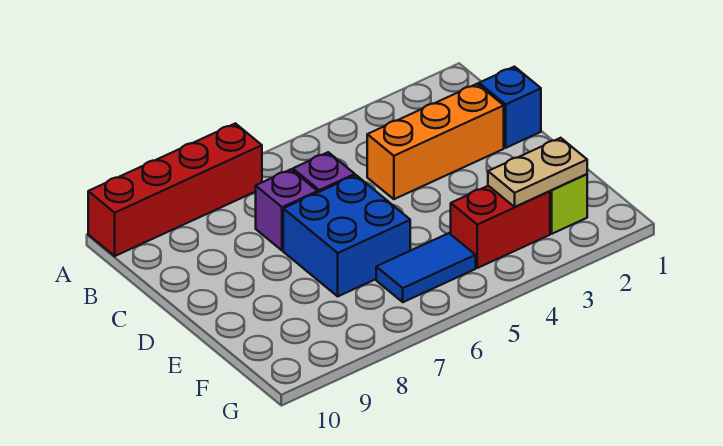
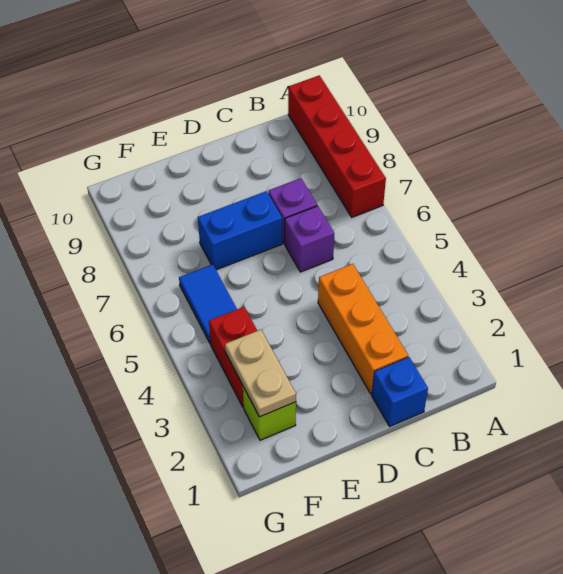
blue 2x2 brick [283,175,410,296] -> blue 1x2 brick [198,191,282,270]

